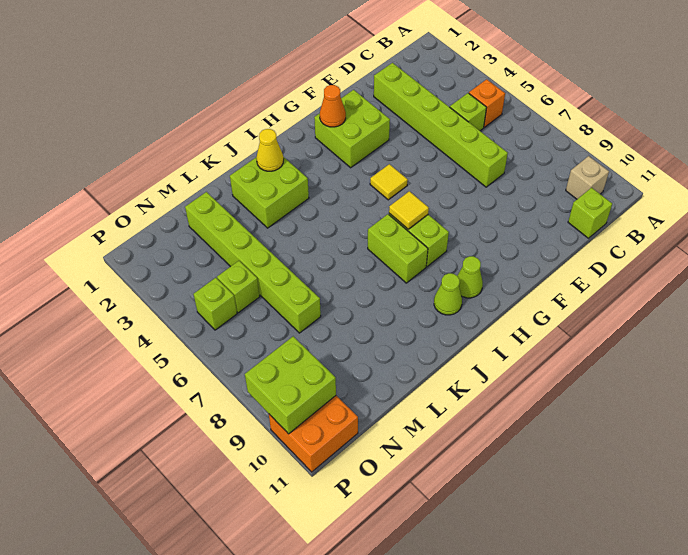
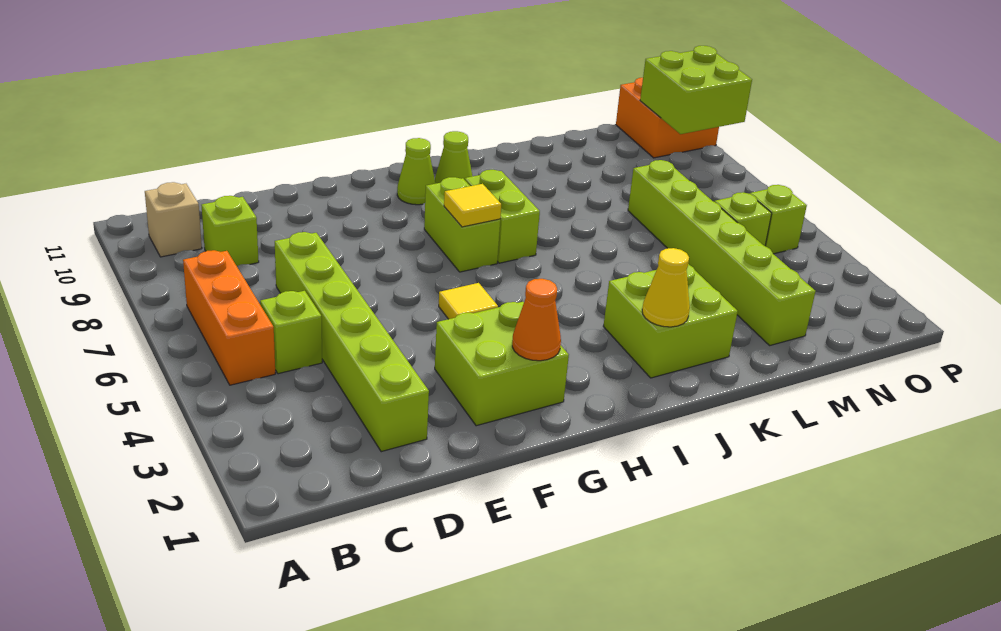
orange 1x1 brick [469,79,505,127] -> orange 1x3 brick [183,250,275,385]
lime 1x1 brick [568,188,612,238] -> lime 1x1 brick moved to [201,196,259,266]

